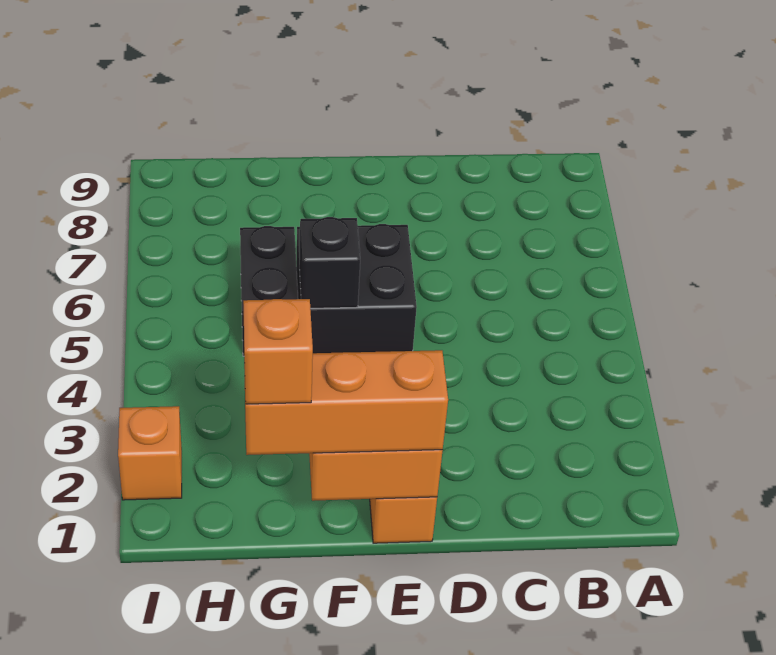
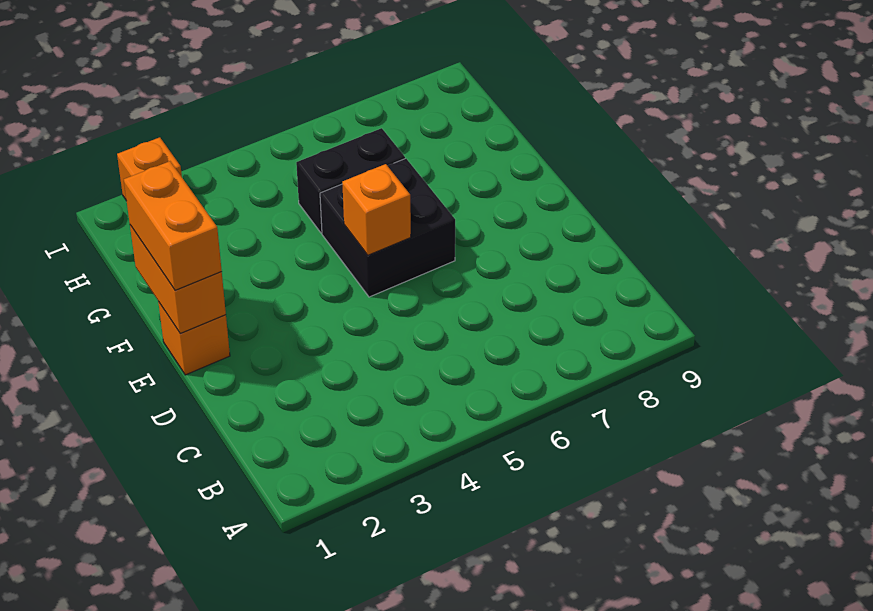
orange 1x3 brick [244,350,448,455] -> orange 1x2 brick [124,161,222,290]
black 1x1 brick [299,217,360,308] -> none
orange 1x1 brick [243,299,313,404] -> orange 1x1 brick moved to [342,164,411,255]

